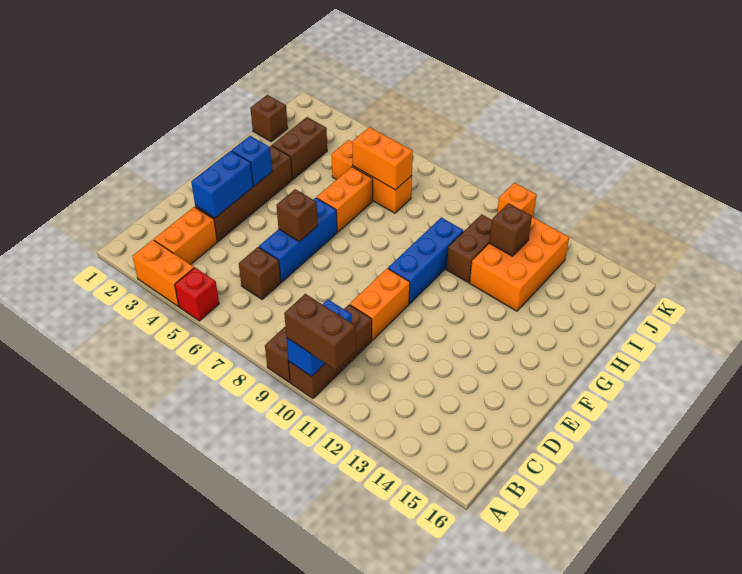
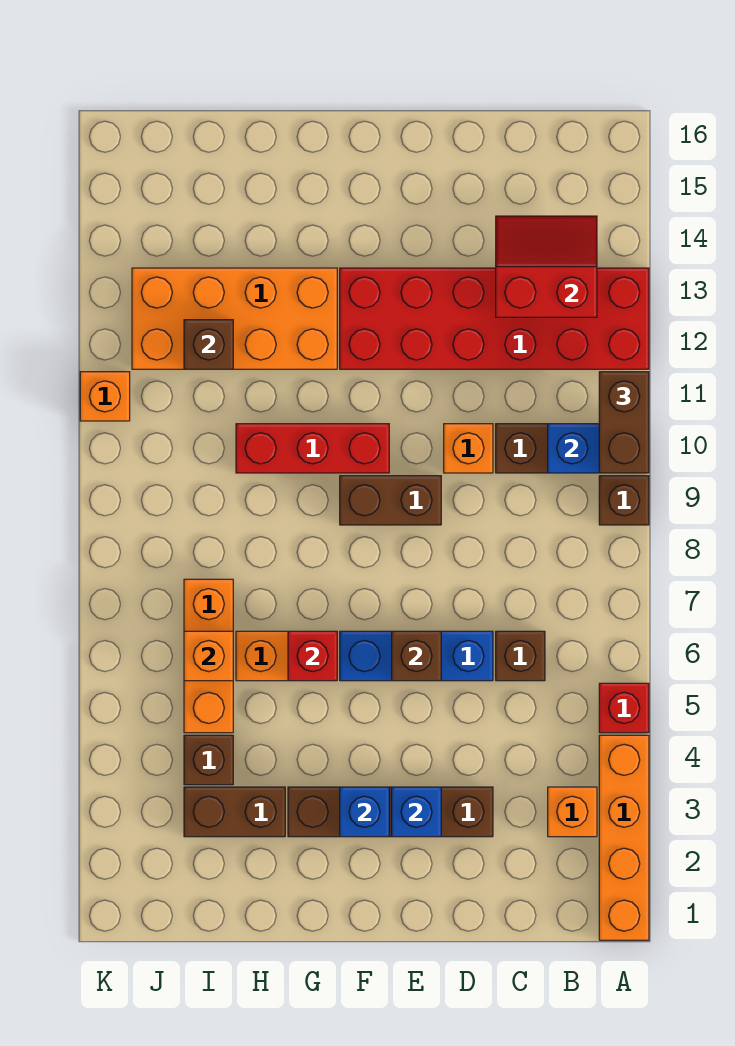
orange 1x2 brick [133,240,194,306] -> orange 1x4 brick [599,735,649,940]
none -> red 2x6 brick [340,268,649,369]
orange 1x2 brick [154,207,217,265] -> orange 1x1 brick [548,787,597,837]
none -> red 2x2 slope [496,216,597,317]
blue 1x2 brick [191,151,253,218] -> blue 1x1 brick [392,787,441,837]
orange 1x2 brick [350,268,410,340] -> orange 1x1 brick [444,424,493,473]
blue 1x3 brick [388,218,463,304] -> red 1x3 brick [236,424,389,473]
none -> red 1x1 brick [288,631,337,681]
brown 1x2 brick [446,214,492,283] -> brown 1x2 brick moved to [340,476,441,525]
orange 2x3 brick [470,217,569,311] -> orange 2x4 brick [132,268,337,369]
brown 1x1 brick [250,95,288,142] -> brown 1x1 brick moved to [184,735,233,785]
orange 1x2 brick [352,127,413,190] -> orange 1x1 brick [184,631,233,681]

